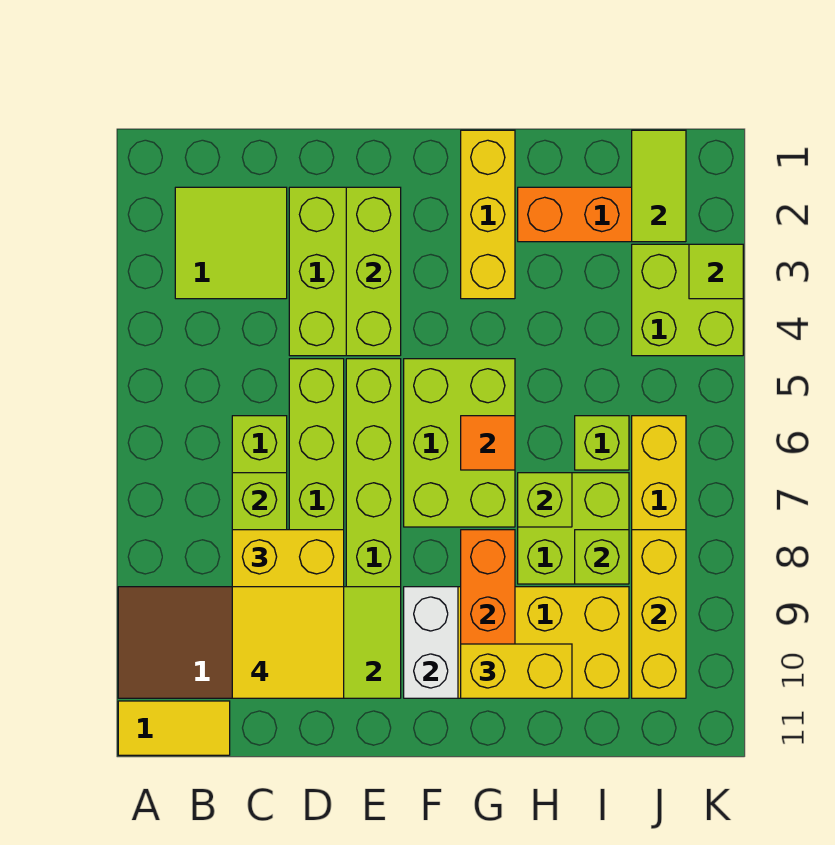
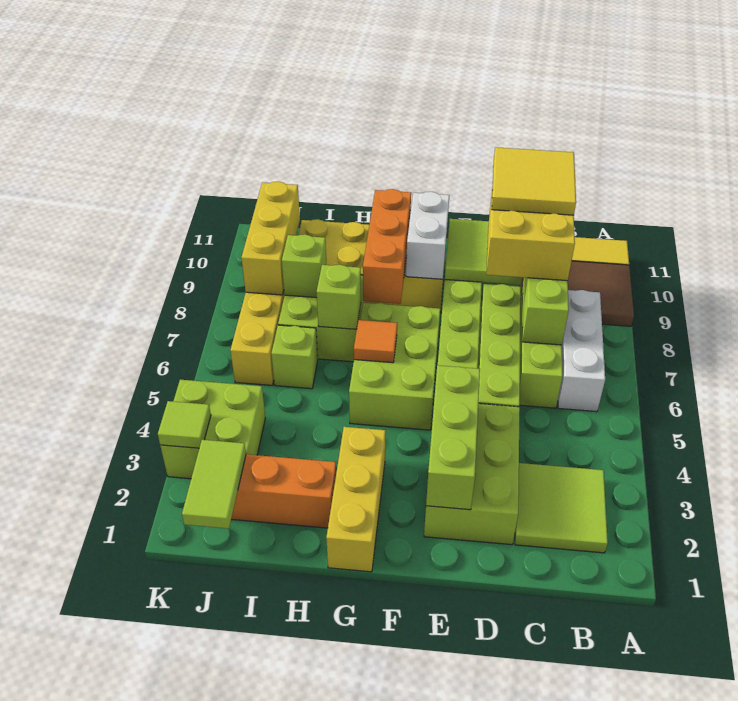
none -> white 1x3 brick [558,290,605,412]
yellow 1x2 brick [461,644,572,698] -> none

